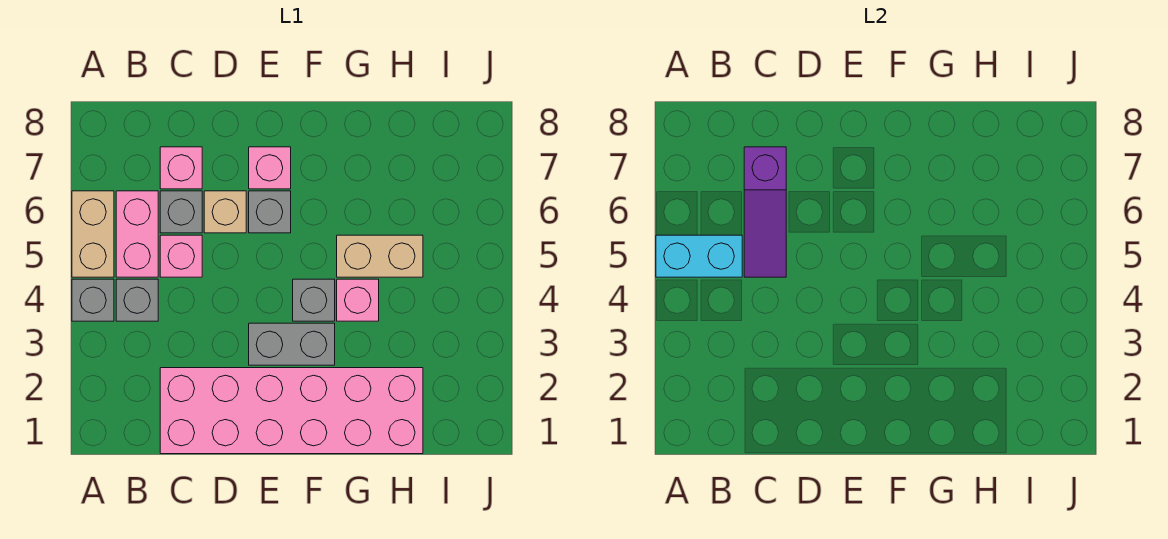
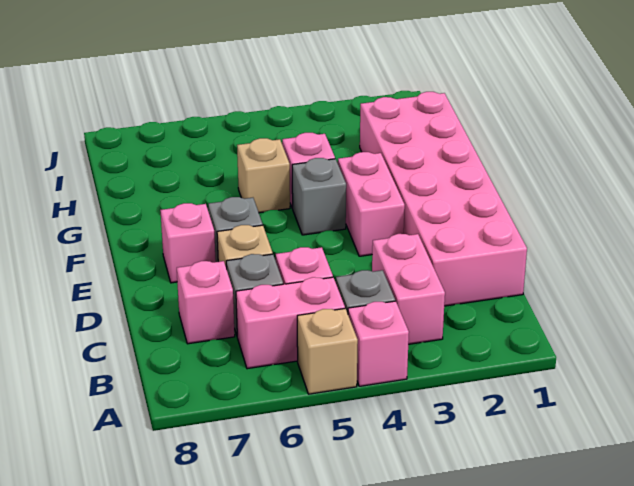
grey 1x1 brick [72,279,114,321] -> pink 1x1 brick [348,301,409,386]
tan 1x2 brick [72,191,114,277] -> tan 1x1 brick [297,309,358,394]
cyan 1x2 brick [656,235,742,277] -> none
none -> pink 1x2 brick [372,234,445,344]
purple 1x3 slope [744,147,786,277] -> none
grey 1x2 brick [249,323,335,365] -> pink 1x2 brick [338,152,405,256]
tan 1x2 brick [337,235,423,277] -> tan 1x1 brick [237,138,290,213]

